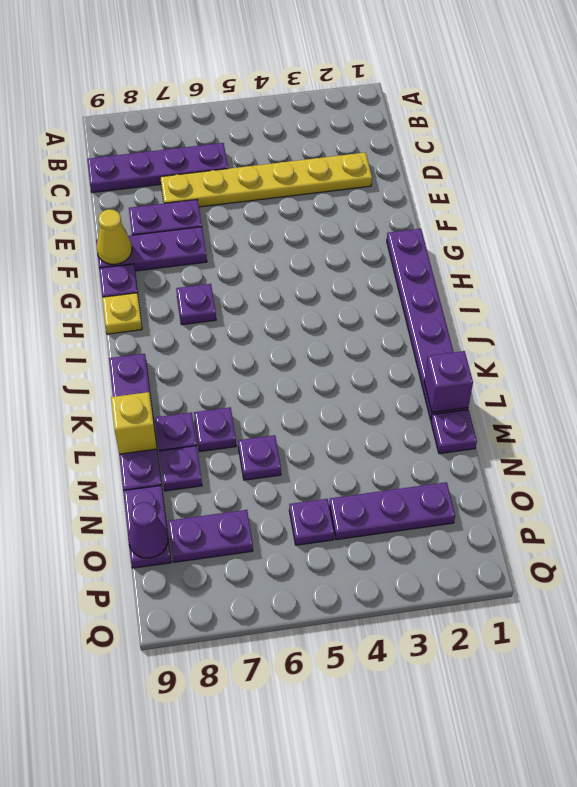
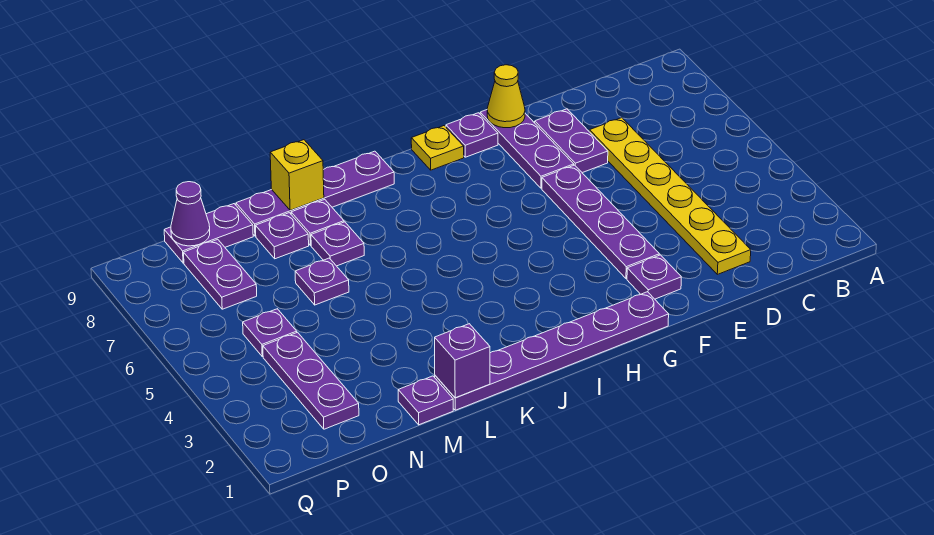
purple 1x4 plate [87,143,228,193] -> purple 1x4 plate moved to [542,165,659,279]
purple 1x1 plate [176,284,216,325] -> purple 1x1 plate moved to [627,255,681,299]

